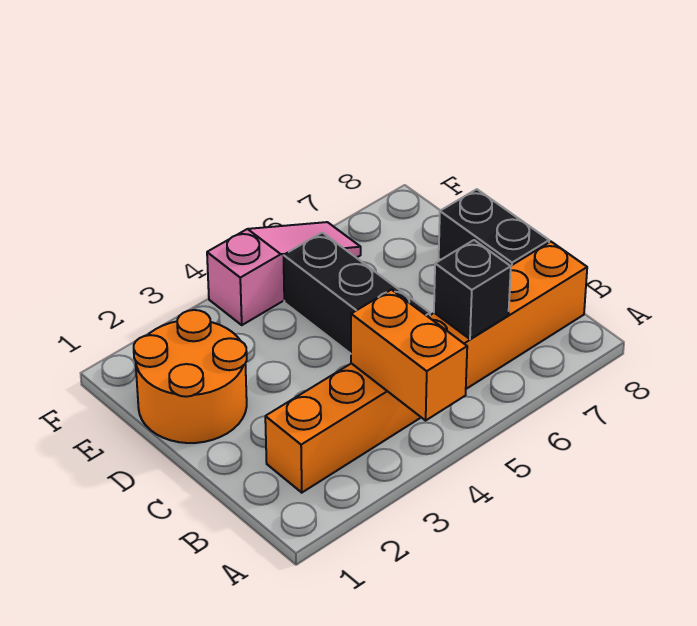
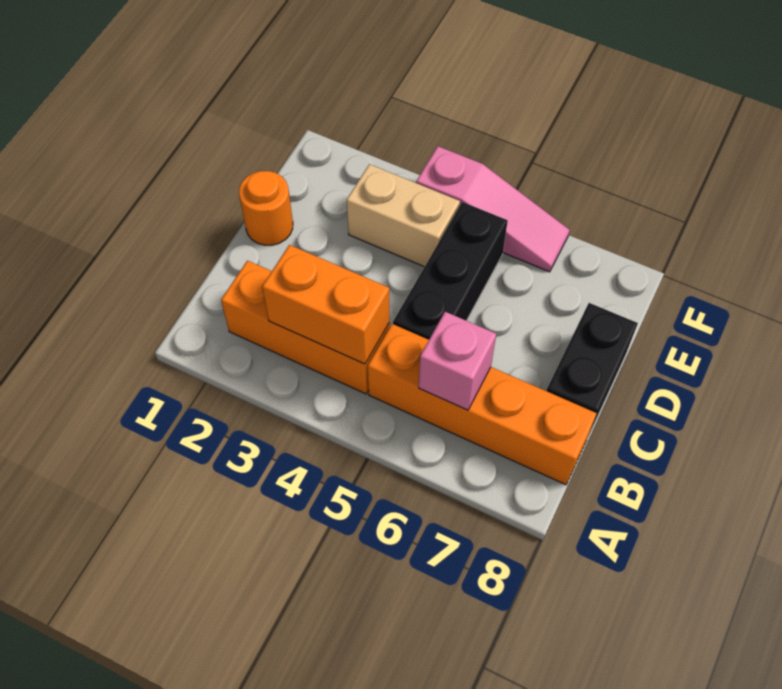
orange 1x2 brick [351,290,467,420] -> orange 1x2 brick turned to [262,245,389,364]
black 1x1 brick [434,240,511,339] -> pink 1x1 brick [419,312,496,410]
orange 2x2 round brick [134,310,247,443] -> orange 1x1 round brick [239,171,293,245]
none -> tan 1x2 brick [347,164,460,267]

